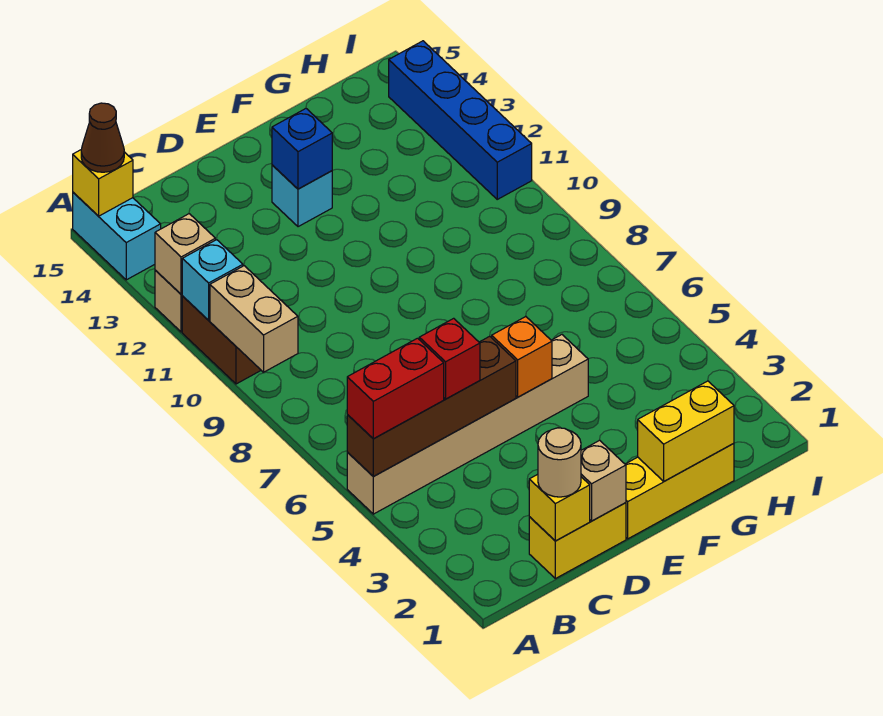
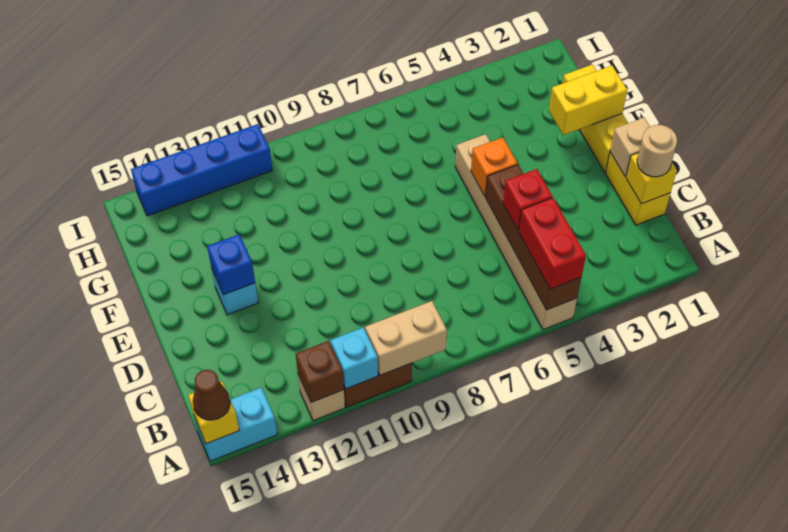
tan 1x1 brick [155,214,215,294] -> brown 1x1 brick [296,341,344,402]
yellow 1x2 brick [638,381,734,481] -> yellow 1x2 brick turned to [549,66,627,135]

